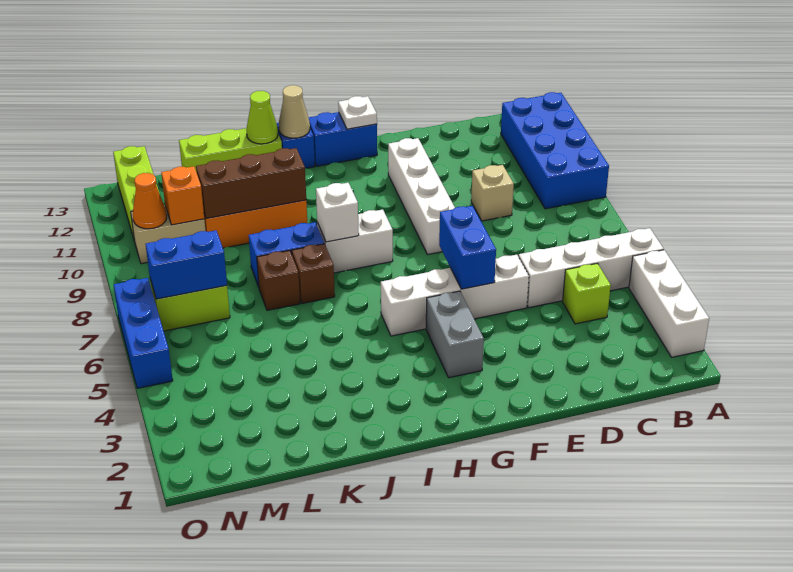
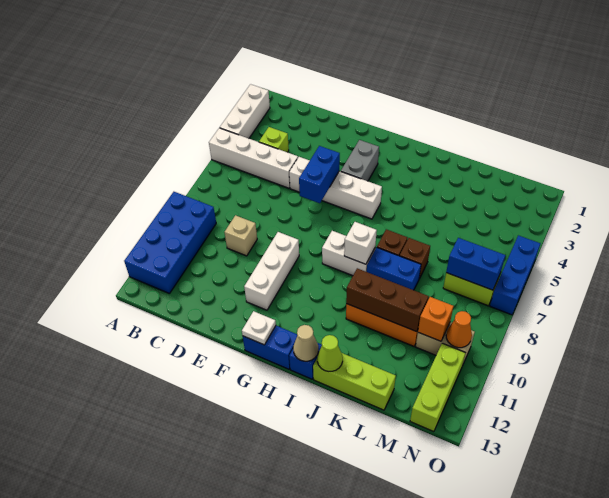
white 1x4 brick [388,138,455,255] -> white 1x3 brick [244,232,299,310]

